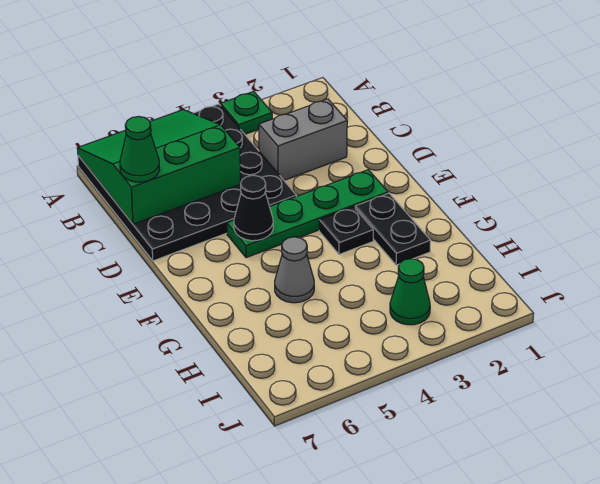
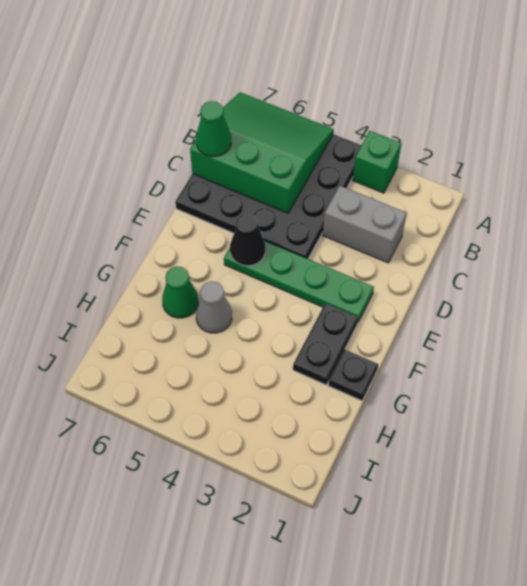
green 1x1 plate [221,91,272,134] -> green 1x1 brick [353,131,401,193]
black 1x1 plate [319,207,373,254] -> black 1x1 plate moved to [328,349,378,401]
green 1x1 cone [390,259,430,325] -> green 1x1 cone moved to [162,266,198,318]

